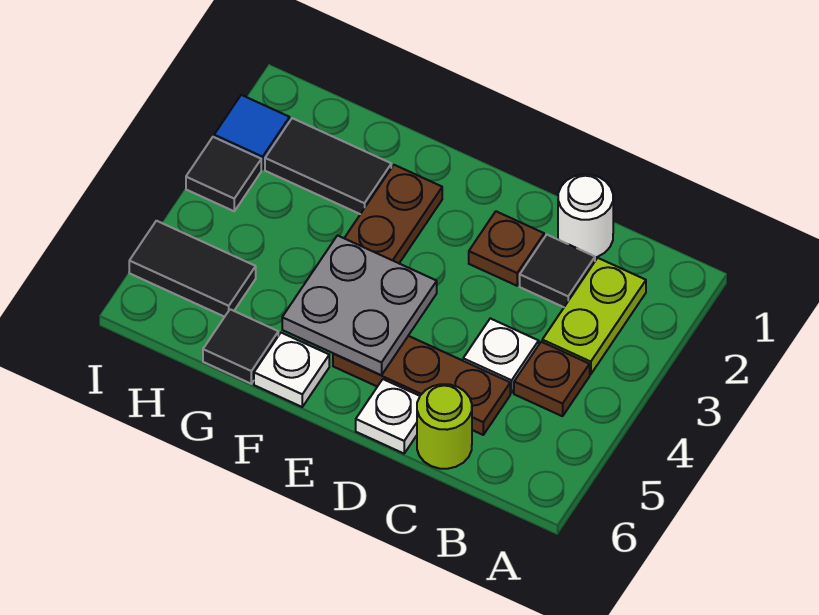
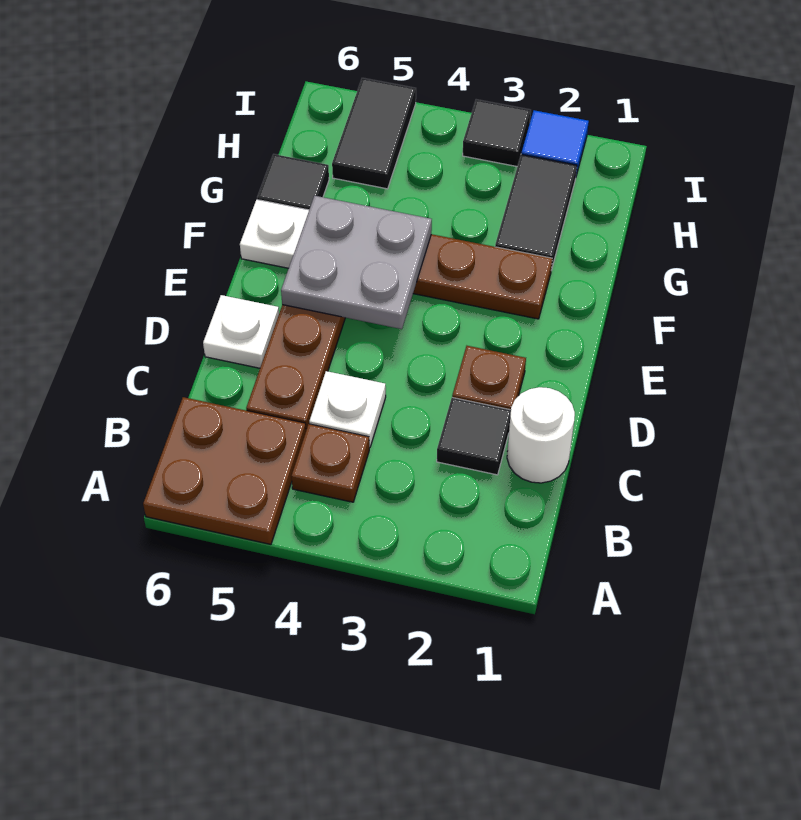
none -> brown 2x2 plate [143,397,306,544]
lime 1x2 plate [542,258,646,374] -> none
lime 1x1 round brick [417,384,472,469] -> none

